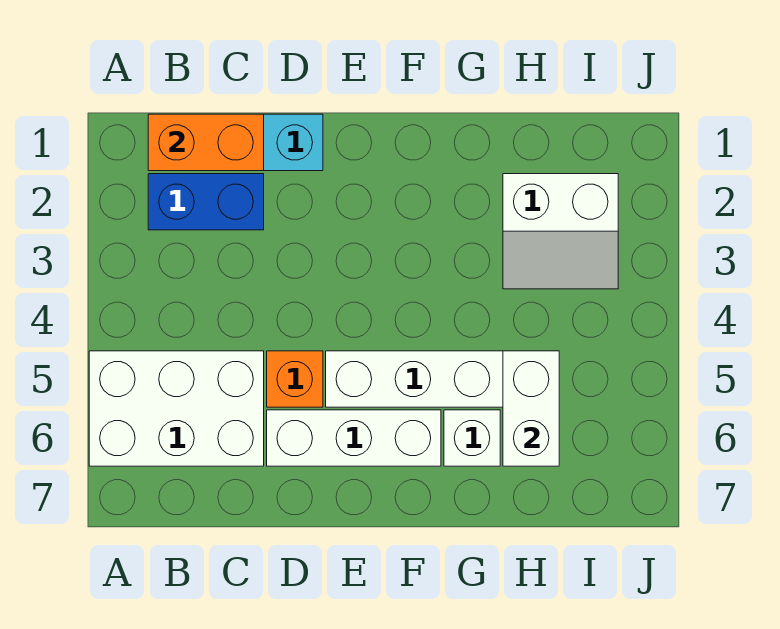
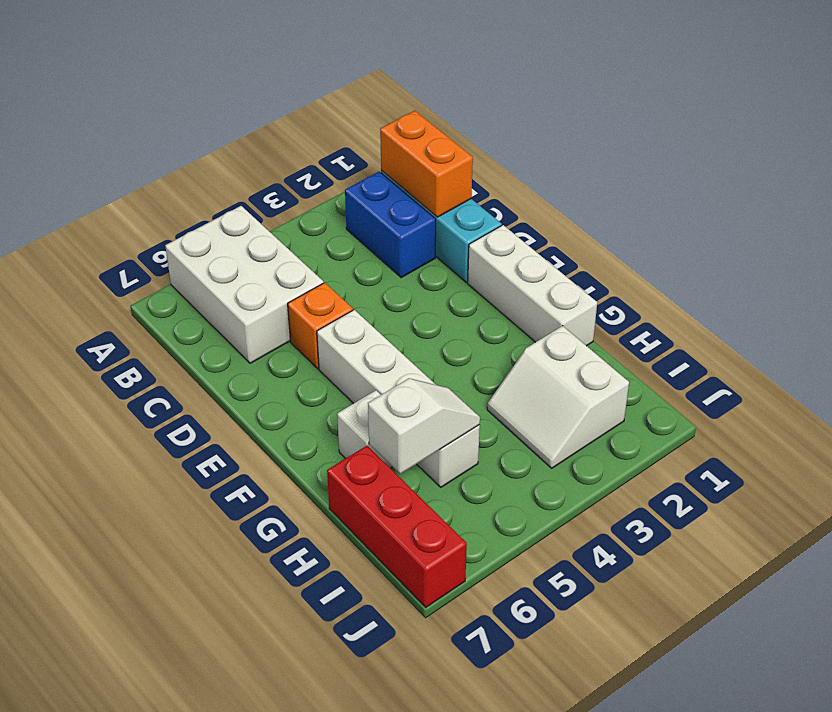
white 1x3 brick [267,410,441,466] -> white 1x3 brick moved to [468,225,597,346]
white 1x2 brick [503,351,559,466] -> white 1x2 slope [368,378,480,474]
none -> red 1x3 brick [327,446,467,607]

